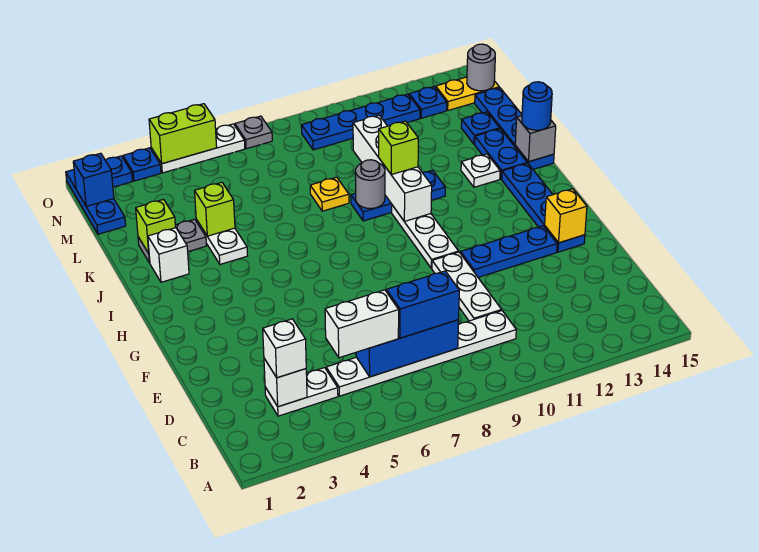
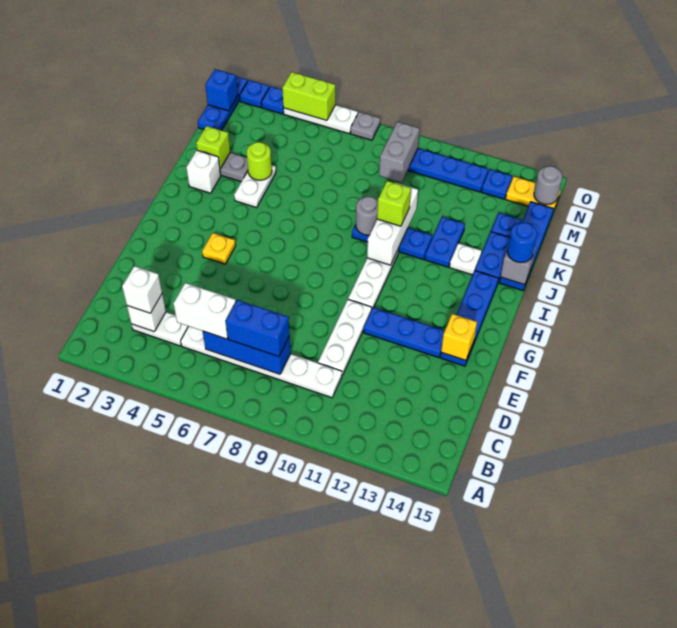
white 1x4 brick [353,115,432,221] -> white 1x3 brick [367,183,418,265]
none -> blue 1x2 plate [425,217,465,267]
lime 1x1 brick [195,182,235,236] -> lime 1x1 round brick [247,142,272,180]
yellow 1x1 plate [310,177,349,211] -> yellow 1x1 plate moved to [202,233,236,264]
none -> grey 1x2 brick [379,122,420,182]

